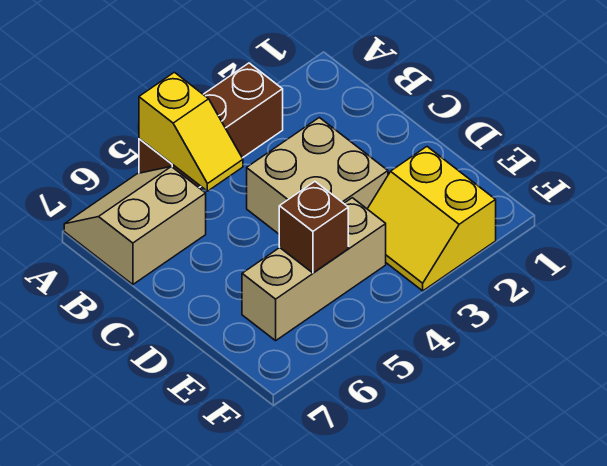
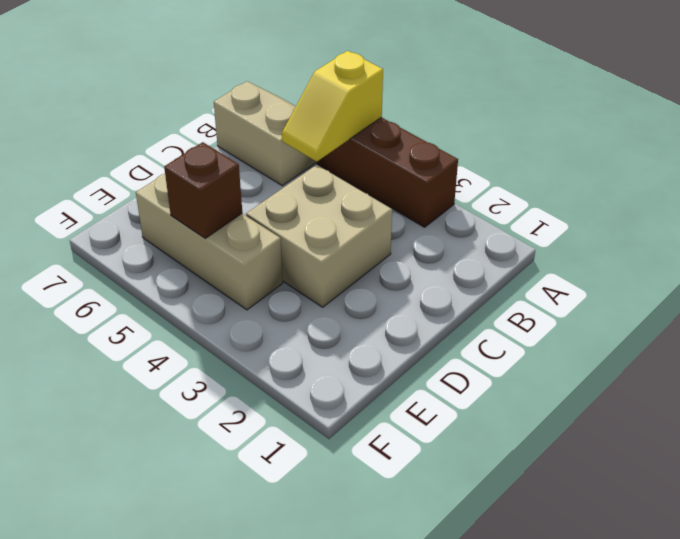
yellow 2x2 slope [368,147,496,291] -> none

